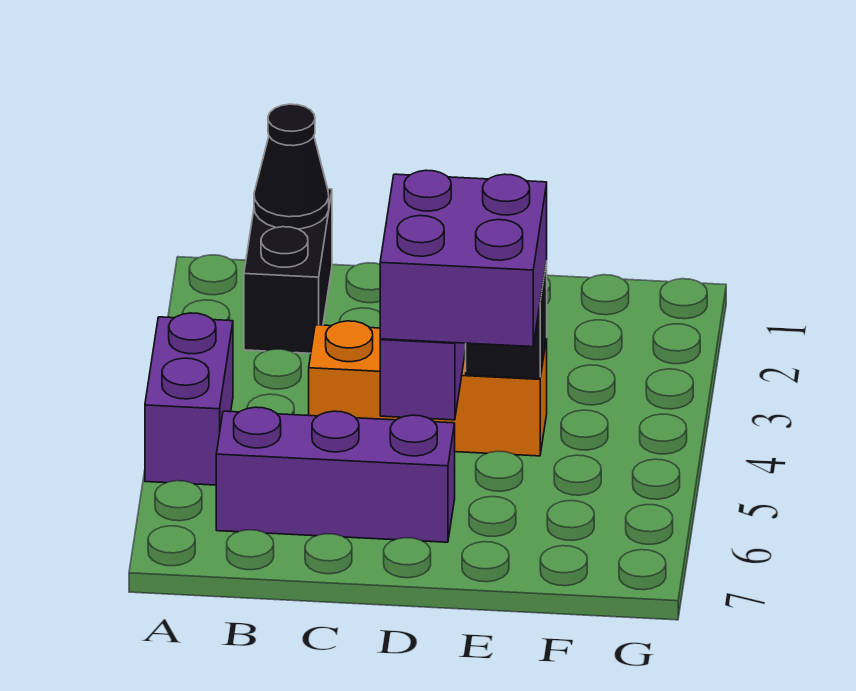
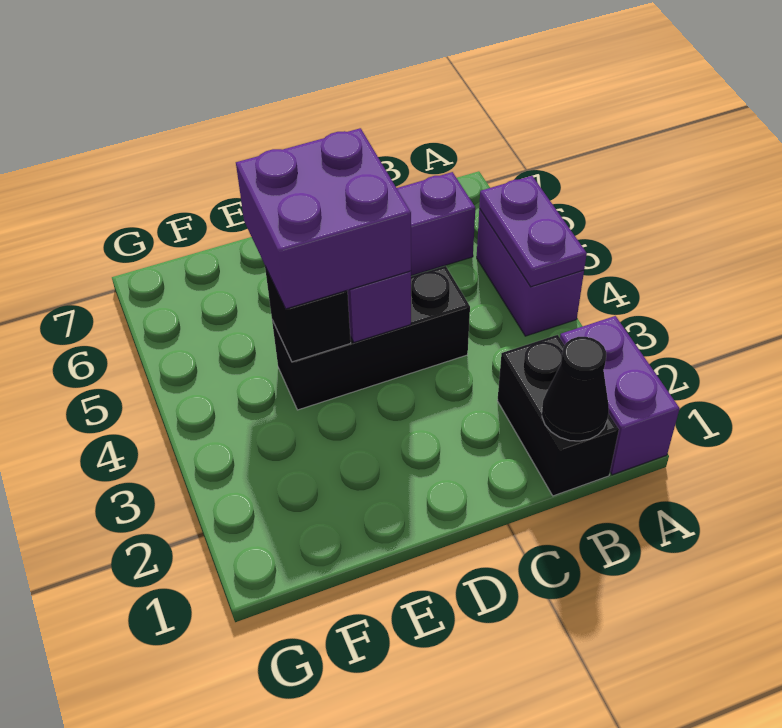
none -> purple 1x2 brick [560,316,680,475]
none -> purple 1x2 plate [479,176,587,287]
orange 1x3 brick [309,321,547,456] -> black 1x3 brick [272,266,470,410]

